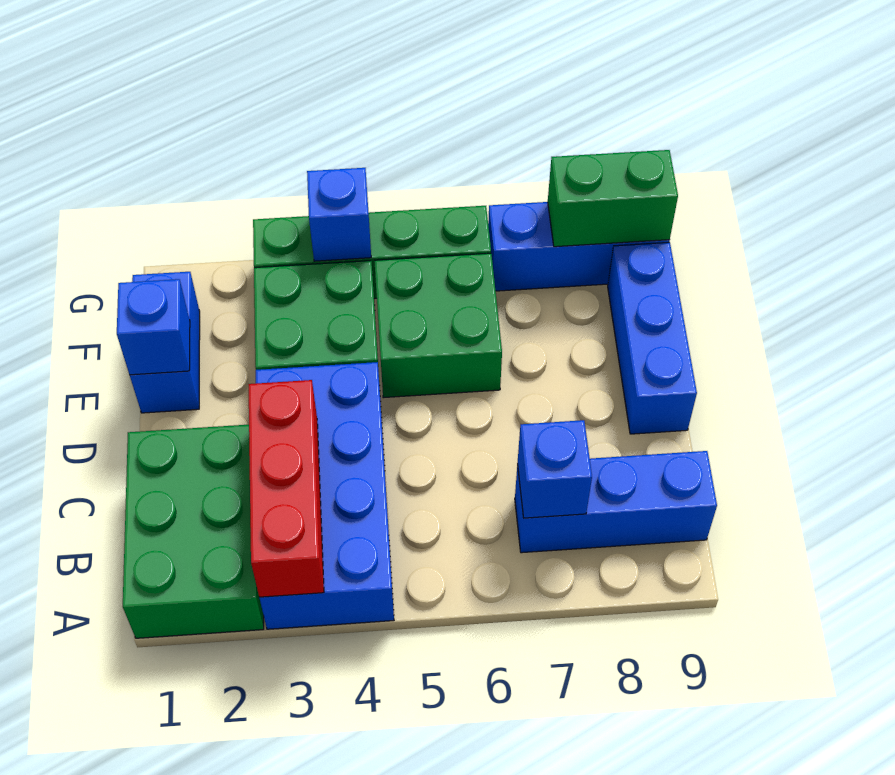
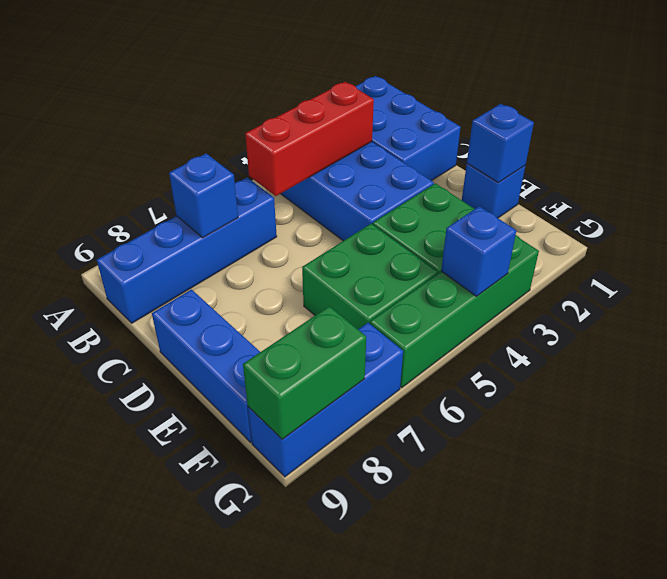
green 2x3 brick [123,425,264,638] -> blue 2x3 brick [355,76,461,181]
red 1x3 brick [248,380,324,597] -> red 1x3 brick turned to [245,82,374,196]
blue 1x3 brick [515,451,717,553] -> blue 1x4 brick [97,177,277,323]
blue 1x2 brick [130,272,200,413] -> blue 1x1 brick [462,164,525,218]

